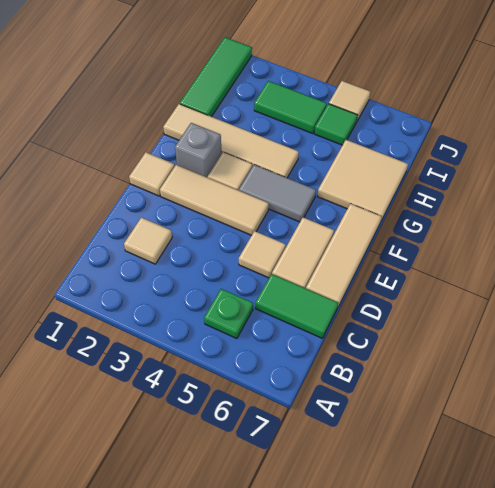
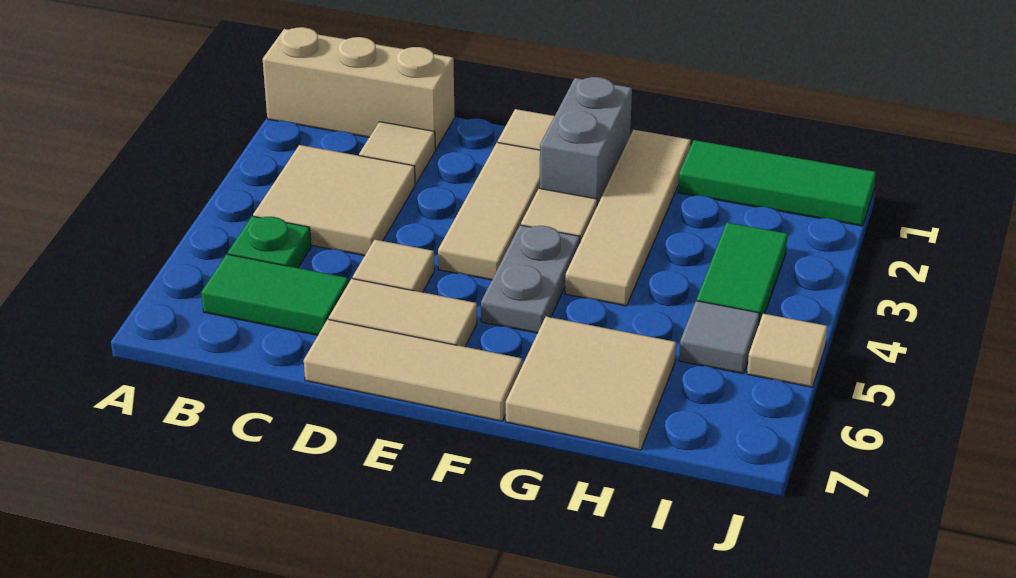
none -> tan 1x3 brick [263,27,455,149]
none -> tan 2x2 tile [253,145,415,256]
green 1x2 tile [256,274,338,338] -> green 1x2 tile turned to [201,254,349,335]
grey 1x1 brick [175,123,222,178] -> grey 1x2 brick [540,77,632,205]
grey 1x2 tile [239,165,316,222] -> grey 1x2 plate [481,225,580,333]
green 1x1 tile [314,104,357,145] -> grey 1x1 tile [679,301,760,374]

